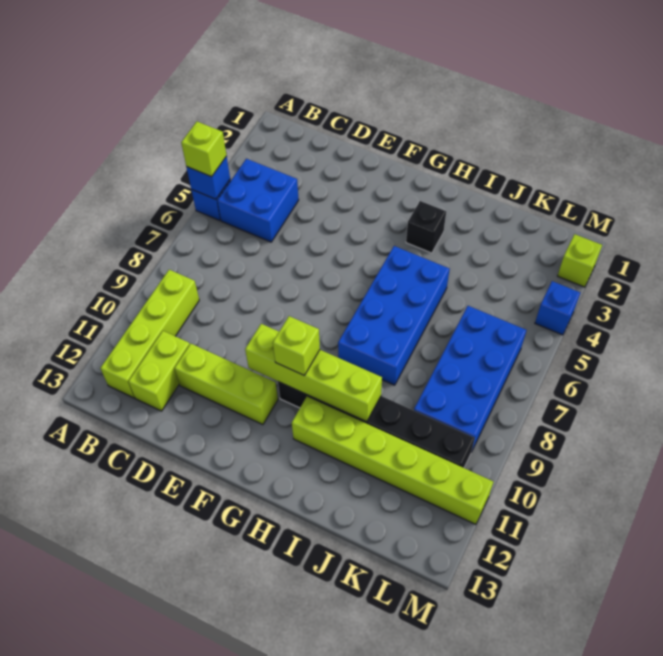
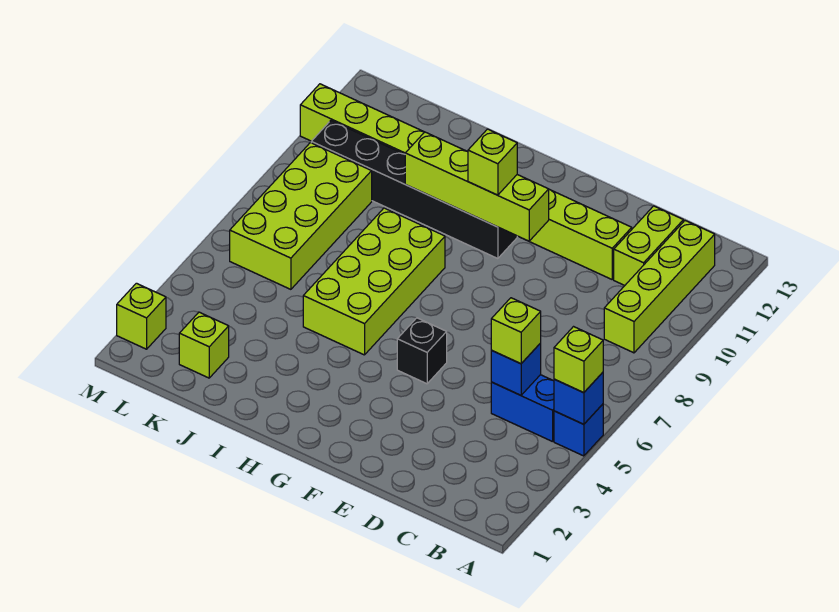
blue 2x2 brick [217,159,299,242] -> blue 1x2 brick [491,375,554,442]
none -> lime 1x1 brick [491,298,541,364]
black 1x1 brick [406,201,446,253] -> black 1x1 brick moved to [397,318,447,384]
blue 2x4 brick [338,246,450,385] -> lime 2x4 brick [303,208,445,355]
none -> lime 1x1 brick [179,312,229,378]
blue 2x4 brick [414,306,526,452] -> lime 2x4 brick [230,143,372,289]
blue 1x1 brick [535,281,580,335] -> blue 1x1 brick moved to [491,343,541,395]

